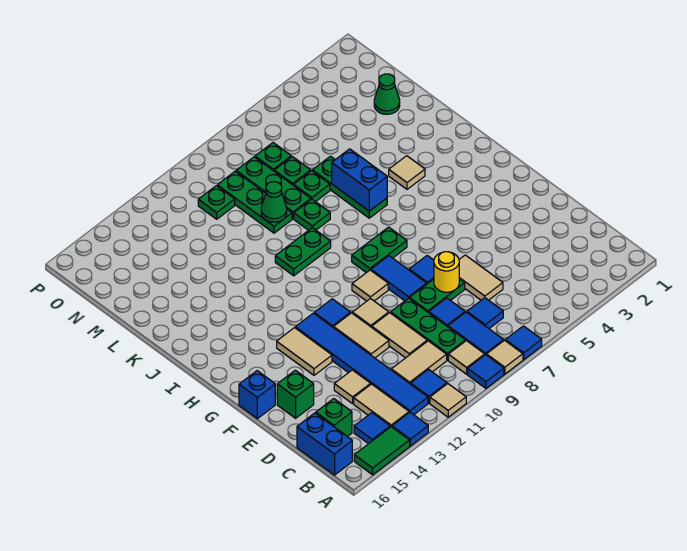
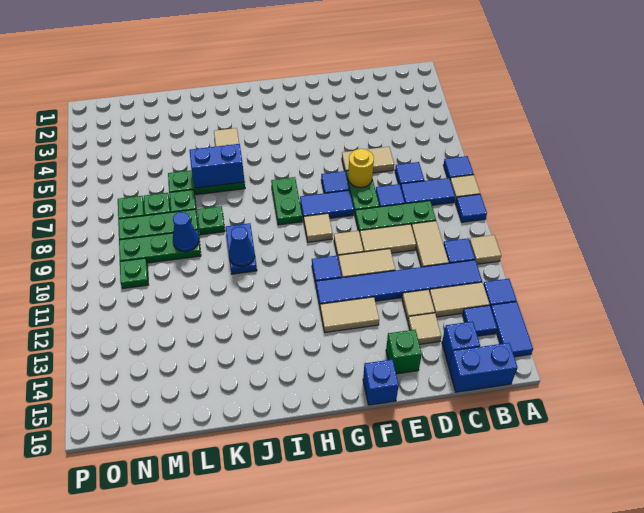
green 1x2 tile [354,427,410,475] -> blue 1x2 tile [491,302,533,357]
tan 1x1 tile [448,341,485,374] -> tan 1x1 tile moved to [408,313,441,344]
green 1x1 brick [316,399,352,437] -> blue 1x1 brick [442,321,480,366]
green 1x2 plate [275,228,331,276] -> blue 1x2 plate [226,223,257,274]
none -> blue 1x1 cone [229,227,255,266]
green 1x1 cone [261,182,287,222] -> blue 1x1 cone [173,212,199,252]
green 1x1 cone [374,74,400,114] -> none

